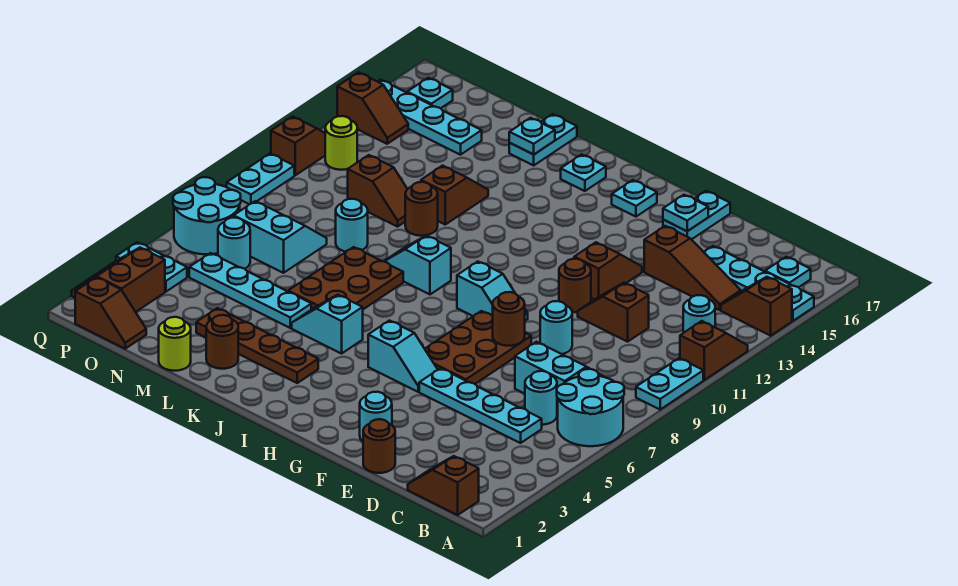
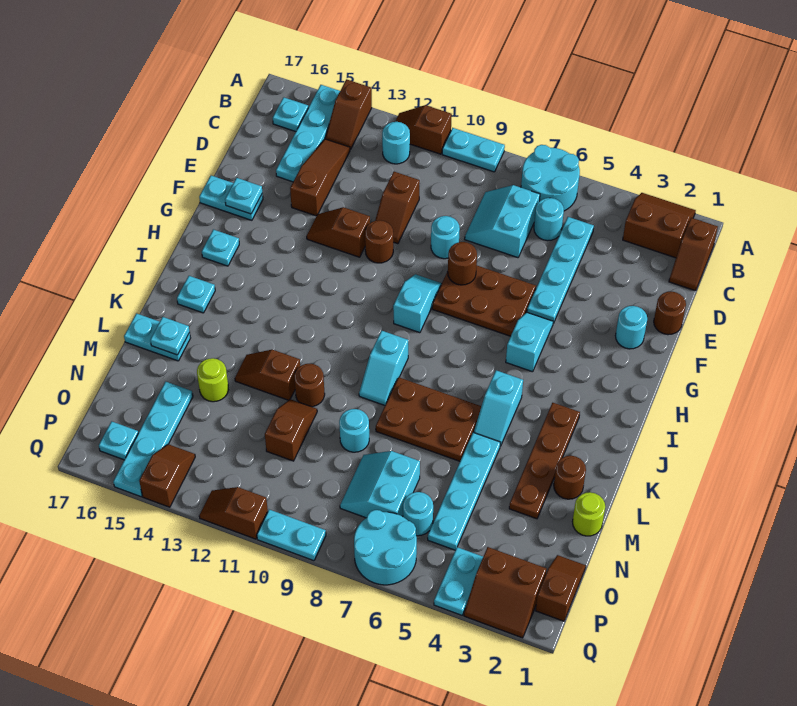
none -> brown 2x2 slope [623,193,696,258]
lime 1x1 round brick [325,116,357,170] -> lime 1x1 round brick moved to [197,358,229,402]

